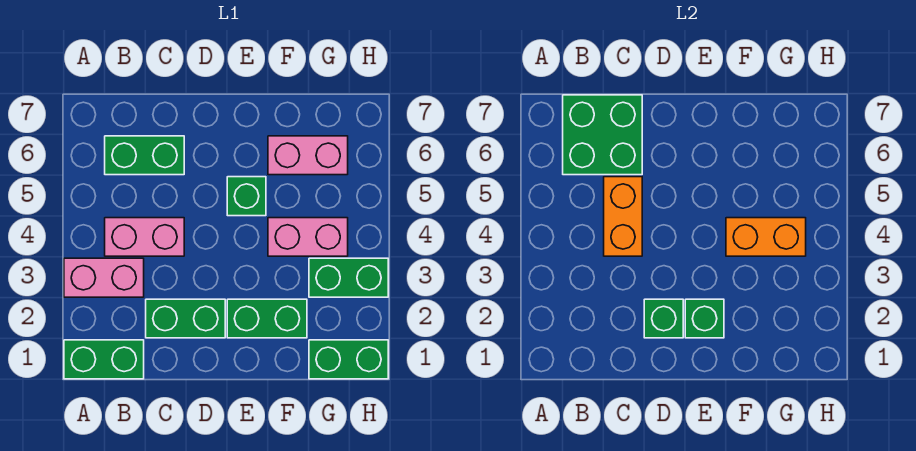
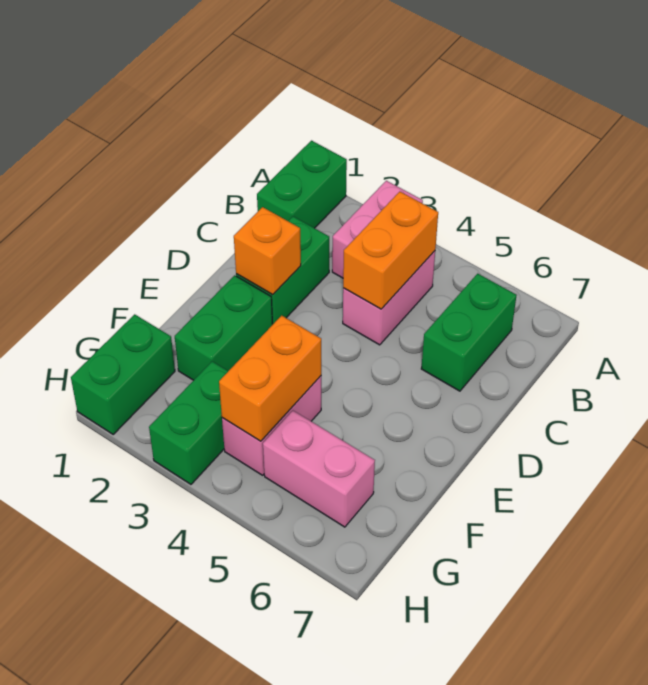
green 2x2 brick [563,95,642,175] -> none
orange 1x2 brick [604,177,642,256] -> orange 1x2 brick turned to [343,192,438,309]
green 1x1 brick [644,299,683,338] -> orange 1x1 brick [234,207,301,295]
green 1x1 brick [685,299,724,338] -> none
green 1x1 brick [227,177,266,216] -> none
pink 1x2 brick [268,136,348,175] -> pink 1x2 brick turned to [263,411,375,527]

